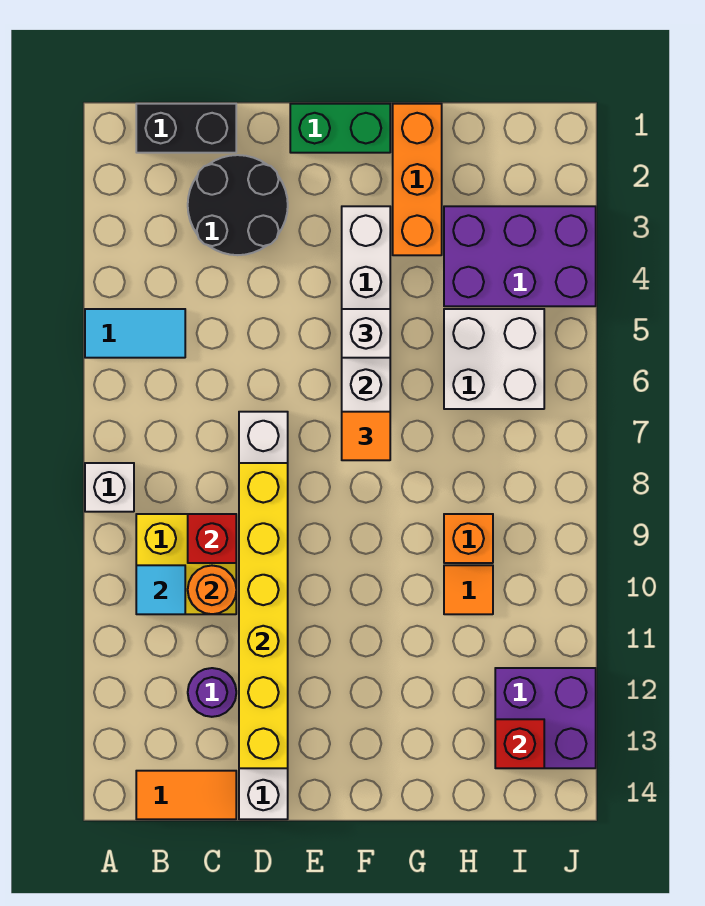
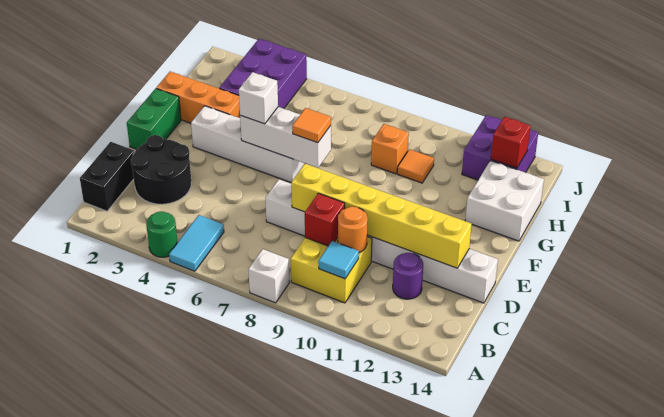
none -> green 1x1 round brick [146,211,178,257]
orange 1x2 tile [136,771,236,819] -> none
white 2x2 brick [444,309,544,409] -> white 2x2 brick moved to [465,161,544,241]

